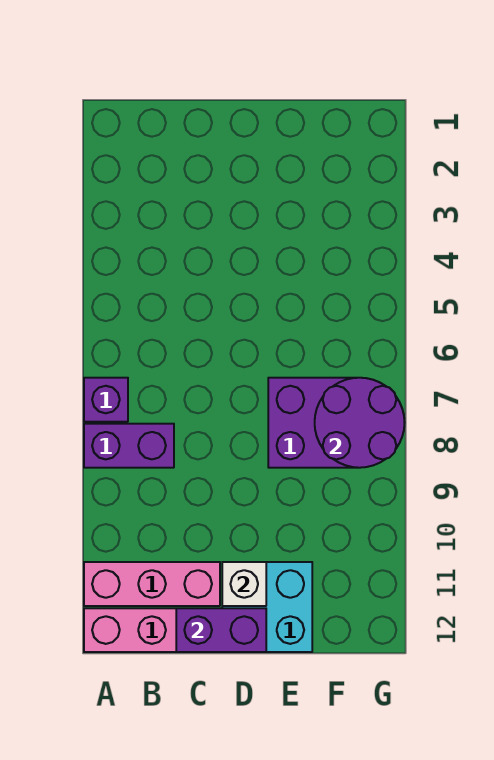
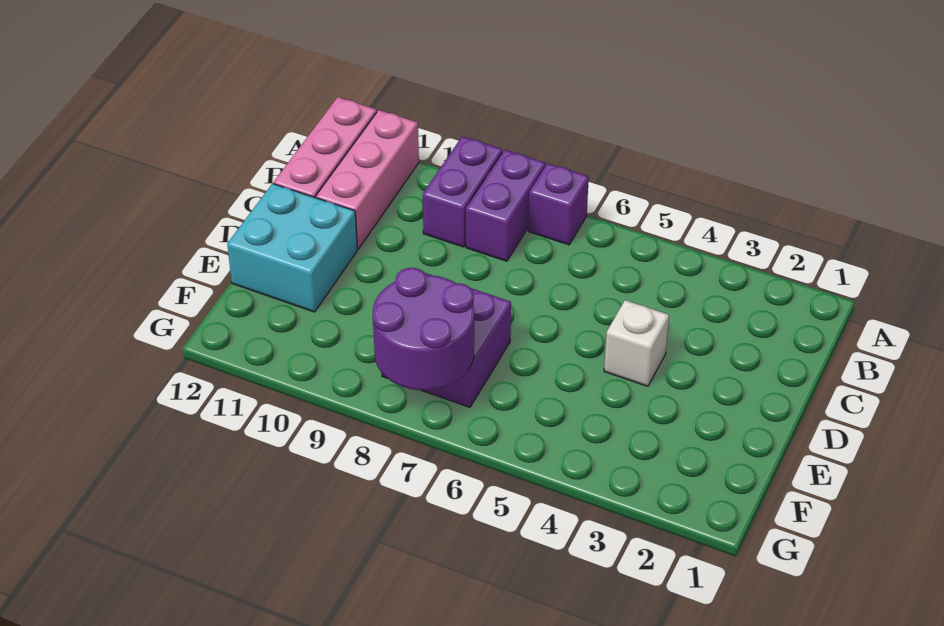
purple 1x2 brick [176,608,266,652] -> purple 1x2 brick moved to [423,136,502,247]
white 1x1 brick [222,562,266,606] -> white 1x1 brick moved to [604,300,669,386]

